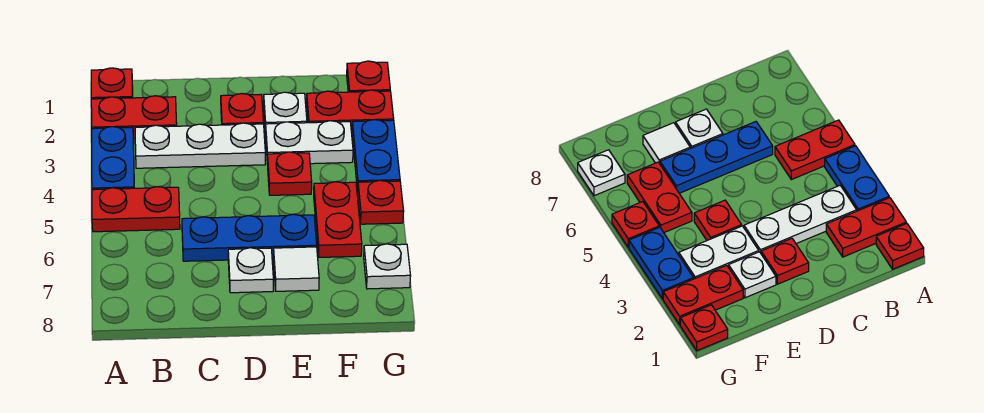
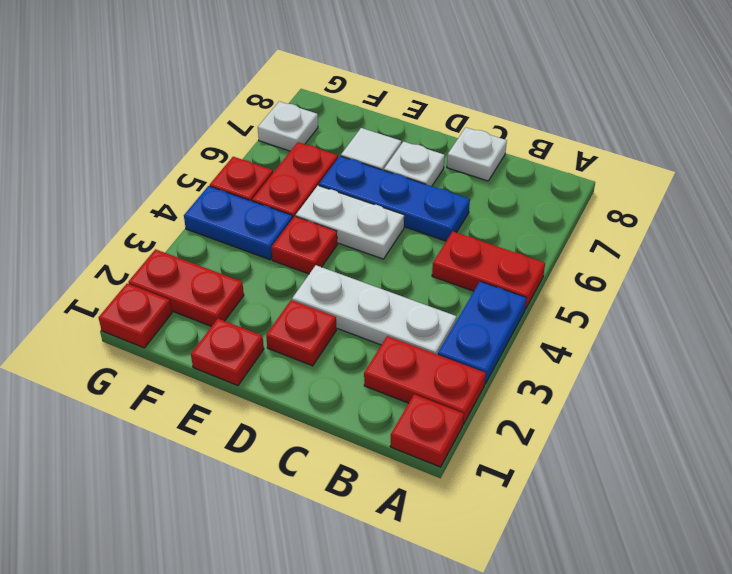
none -> red 1x1 plate [191,319,264,386]
white 1x1 plate [264,92,307,134] -> white 1x1 plate moved to [447,127,507,181]
white 1x2 plate [266,121,353,164] -> white 1x2 plate moved to [296,186,404,259]
blue 1x2 plate [352,120,400,191] -> blue 1x2 plate turned to [184,186,293,260]

